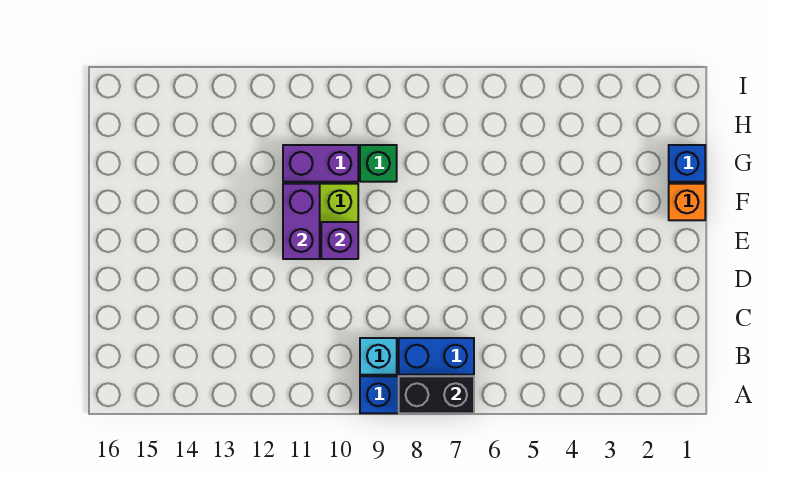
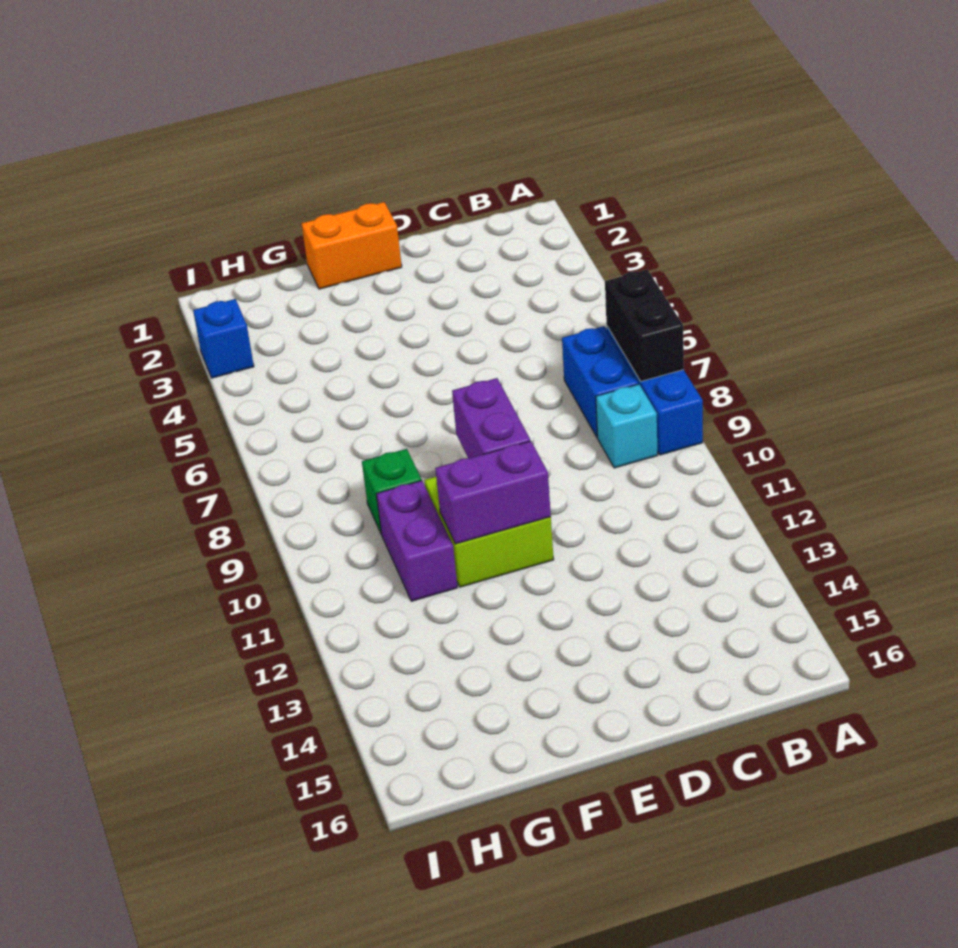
purple 1x1 brick [321,222,358,259] -> purple 1x2 brick [452,378,530,458]
orange 1x1 brick [669,184,705,220] -> orange 1x2 brick [302,202,402,289]
blue 1x1 brick [669,145,705,182] -> blue 1x1 brick moved to [193,299,254,378]

